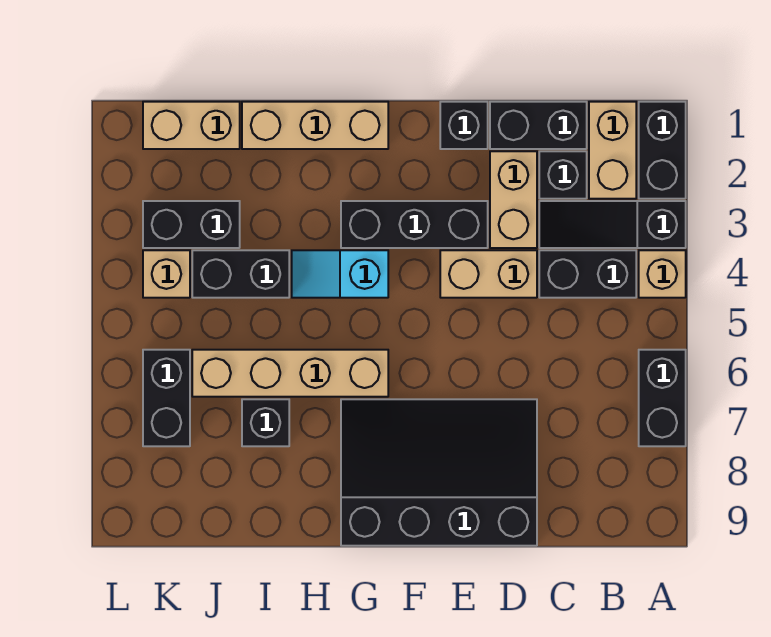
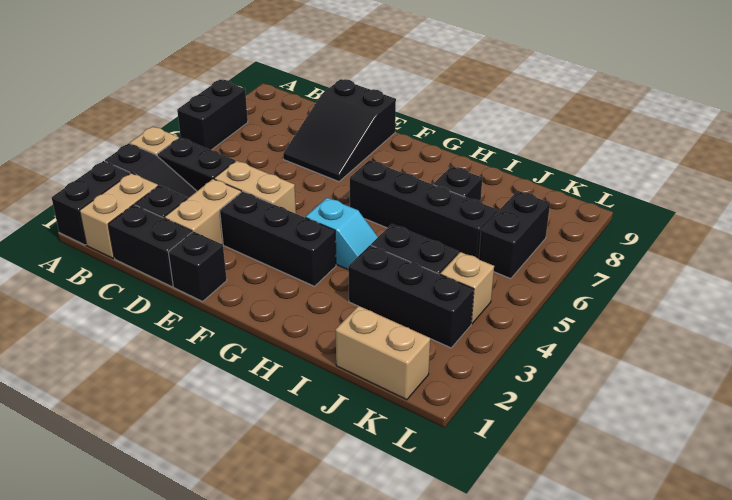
black 3x4 slope [341,399,537,546] -> black 2x3 slope [283,79,396,182]
tan 1x3 brick [242,102,388,149] -> none
tan 1x4 brick [192,350,388,397] -> black 1x4 brick [350,160,497,259]
black 1x2 brick [143,201,240,248] -> black 1x3 brick [348,245,474,348]

